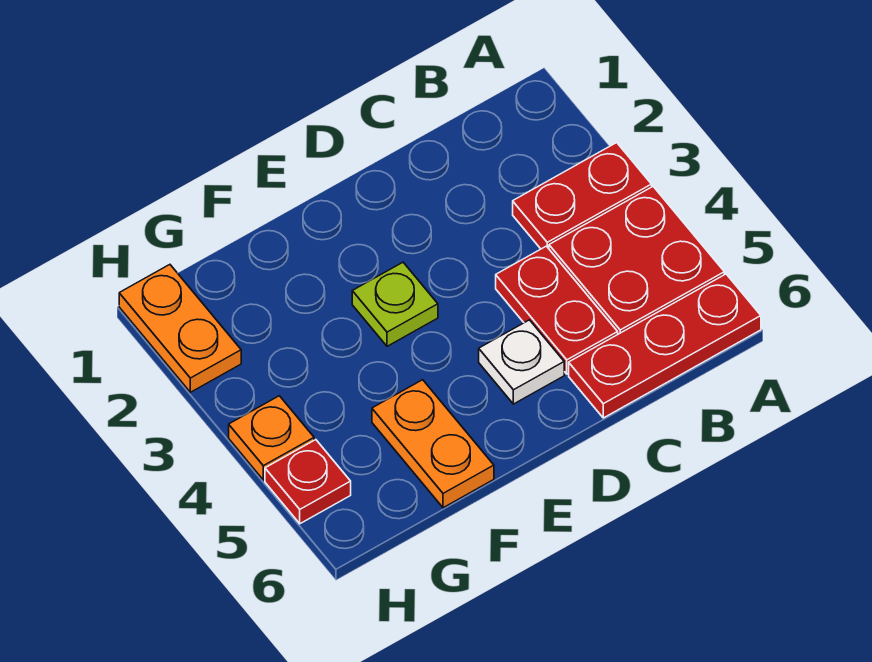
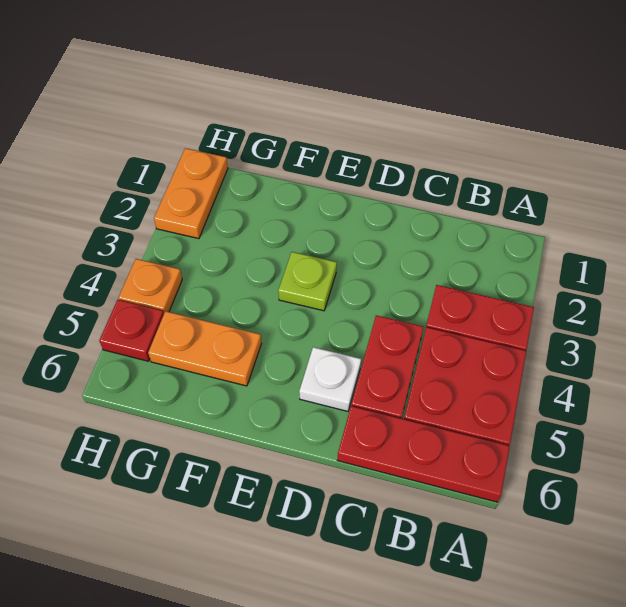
orange 1x2 plate [372,380,494,508] -> orange 1x2 plate turned to [148,311,262,386]

